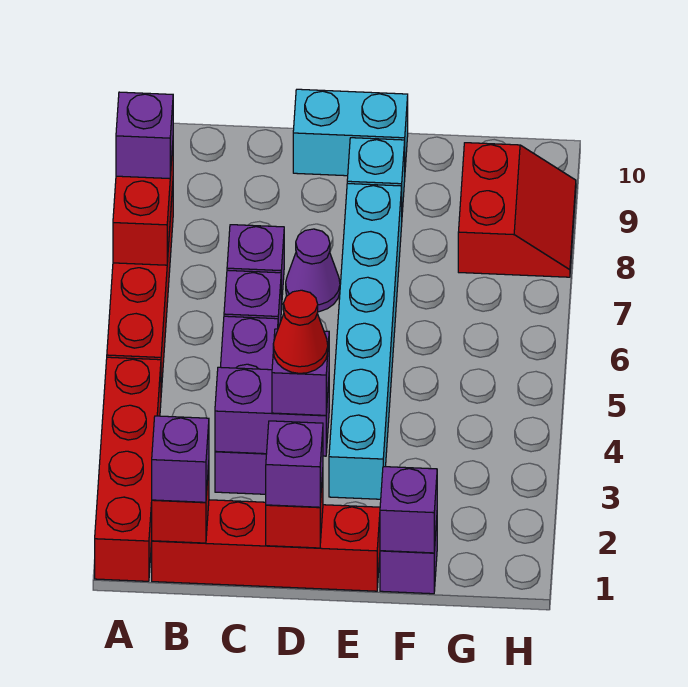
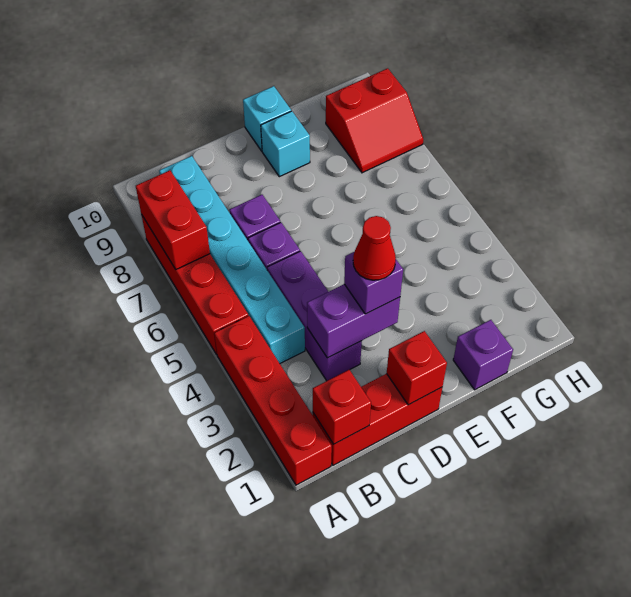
purple 1x1 brick [116,92,173,179] -> none
red 1x4 brick [152,500,380,591] -> red 1x3 brick [313,374,442,465]
purple 1x1 brick [152,416,209,502] -> none
purple 1x1 brick [266,421,323,507] -> none
purple 1x1 cone [286,229,340,312] -> none
cyan 1x2 brick [293,89,408,176] -> cyan 1x1 brick [243,86,291,151]
cyan 1x6 brick [329,184,402,499] -> cyan 1x6 brick moved to [159,156,305,363]
purple 1x1 brick [380,467,437,553] -> none
red 2x2 slope [458,143,576,277] -> red 2x2 slope turned to [326,68,423,173]

